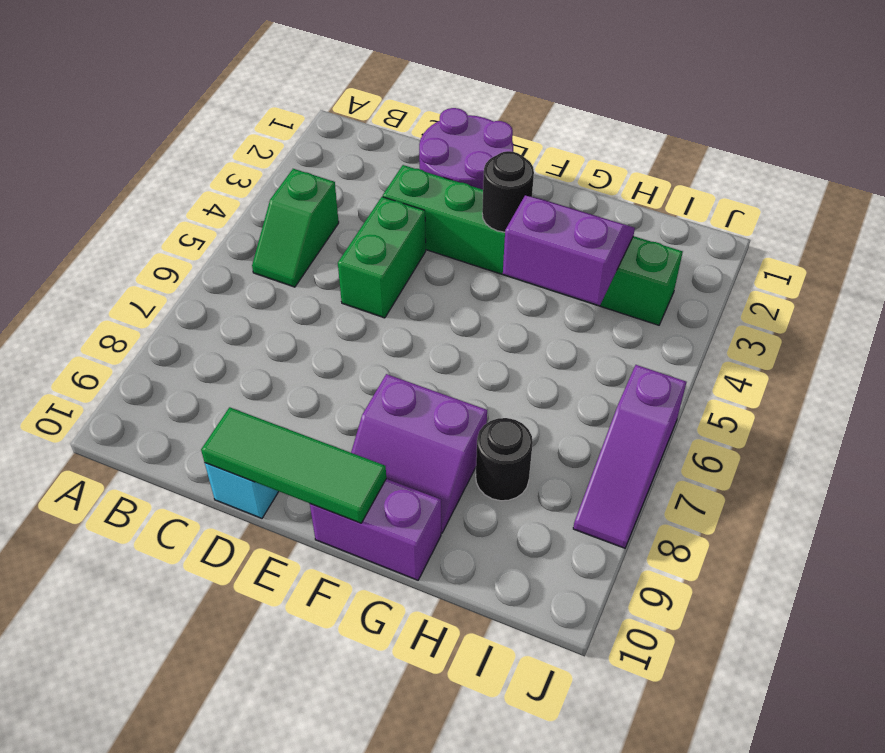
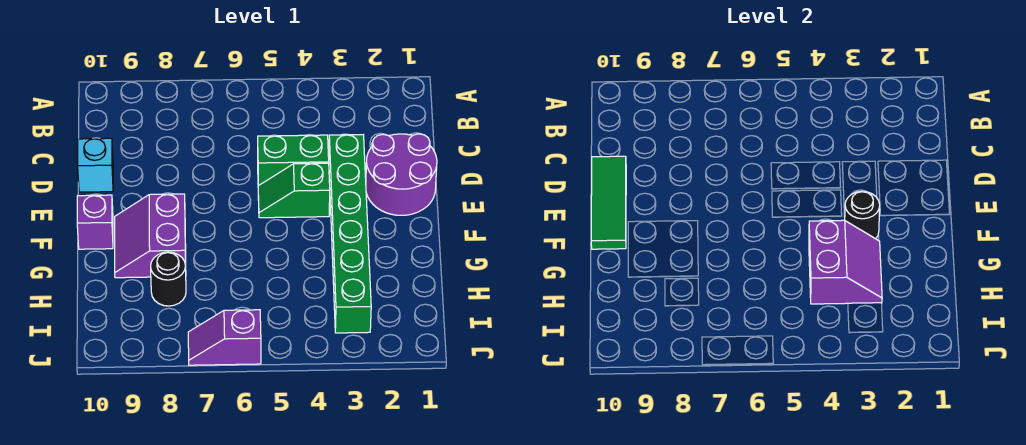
green 1x2 slope [252,169,339,287] -> green 1x2 slope moved to [258,163,330,218]
purple 1x2 brick [310,479,441,580] -> purple 1x1 brick [77,195,113,249]
purple 1x3 slope [573,365,686,548] -> purple 1x2 slope [188,310,261,365]

